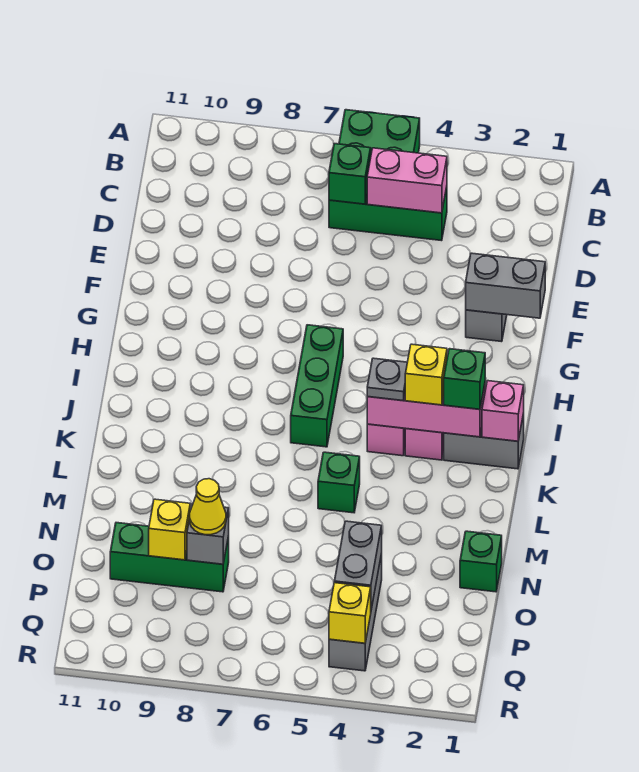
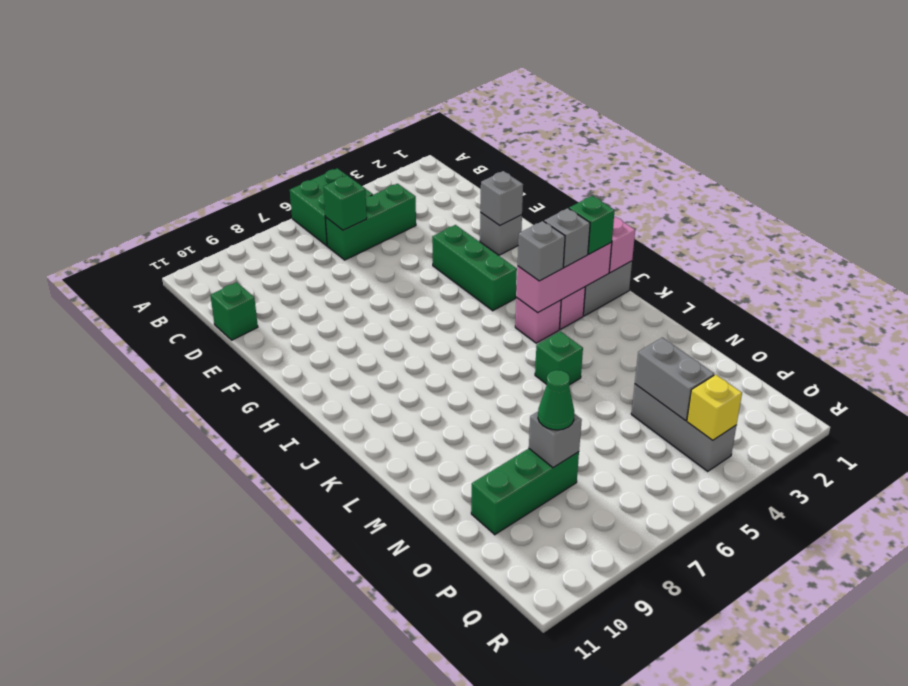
pink 1x2 brick [367,148,447,213] -> none
grey 1x2 brick [466,253,545,318] -> grey 1x1 brick [480,171,523,225]
green 1x3 brick [291,325,343,447] -> green 1x3 brick moved to [432,225,517,311]
yellow 1x1 brick [405,344,447,405] -> grey 1x1 brick [544,208,590,268]
grey 1x1 plate [367,358,407,401] -> grey 1x1 brick [518,221,565,281]
green 1x1 brick [460,531,502,592] -> green 1x1 brick moved to [210,282,258,340]
yellow 1x1 cone [190,479,226,535] -> green 1x1 cone [538,370,574,430]
yellow 1x1 brick [149,499,190,560] -> none

